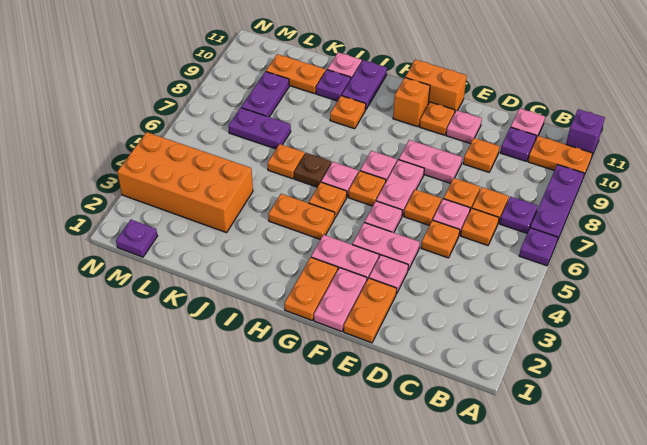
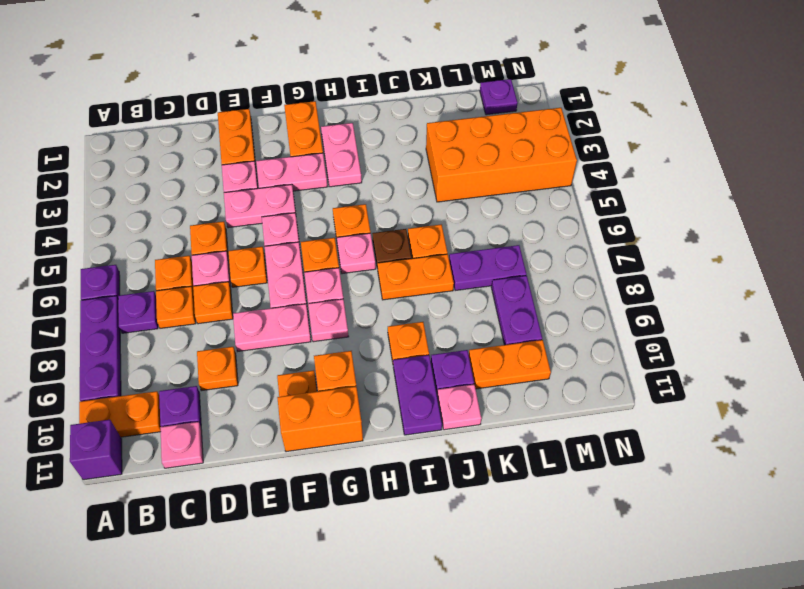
pink 1x1 plate [446,110,482,144] -> pink 1x1 plate moved to [308,299,349,342]
pink 1x2 plate [314,268,367,332] -> pink 1x2 plate moved to [321,123,362,187]
orange 1x2 plate [268,194,335,239] -> orange 1x2 plate moved to [377,254,454,300]

